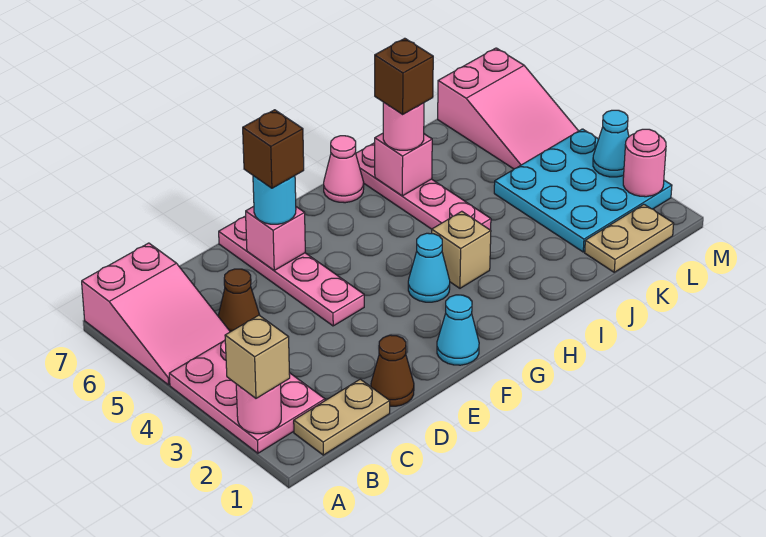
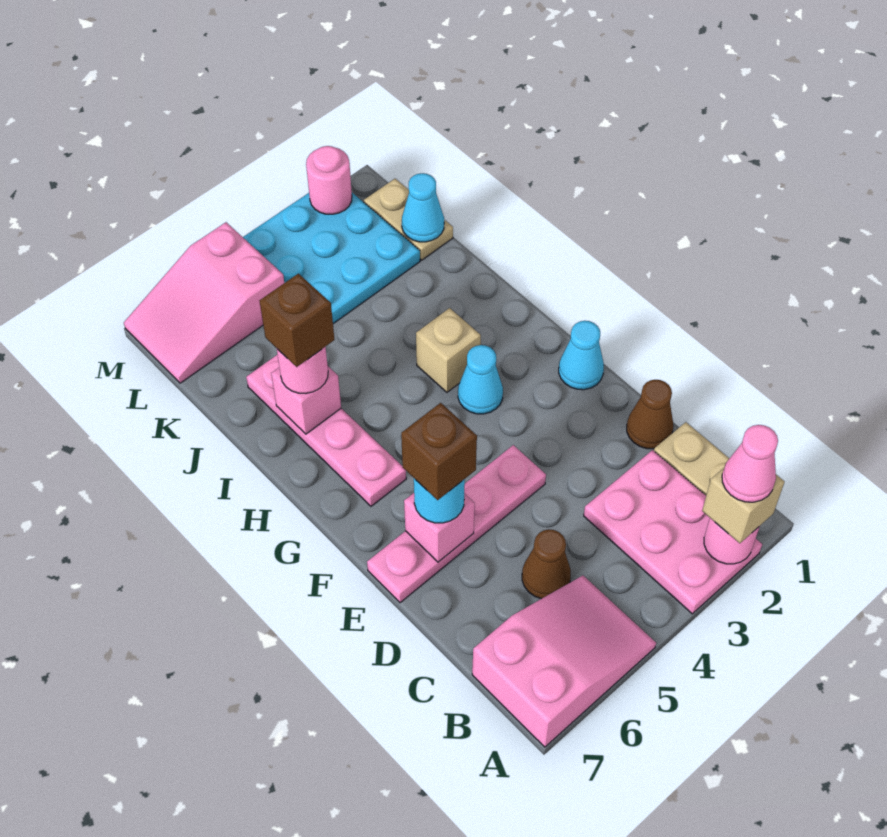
pink 2x3 plate [169,340,325,453] -> pink 2x3 plate turned to [584,450,762,614]
pink 1x1 cone [324,136,364,203] -> pink 1x1 cone moved to [722,425,778,502]
pink 1x4 plate [356,143,491,230] -> pink 1x4 plate turned to [246,355,406,506]
pink 2x3 slope [438,48,578,169] -> pink 2x3 slope turned to [124,222,284,383]
cyan 1x1 cone [593,110,629,177] -> cyan 1x1 cone moved to [402,173,444,242]

